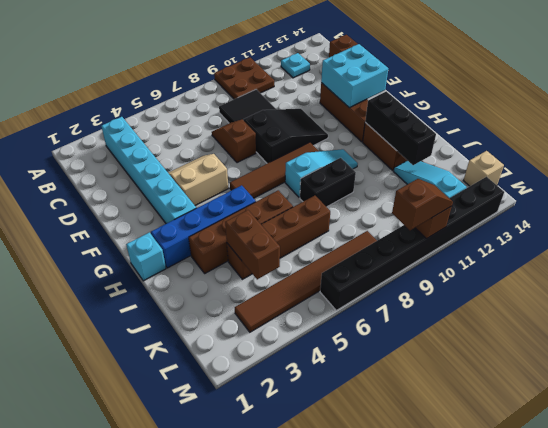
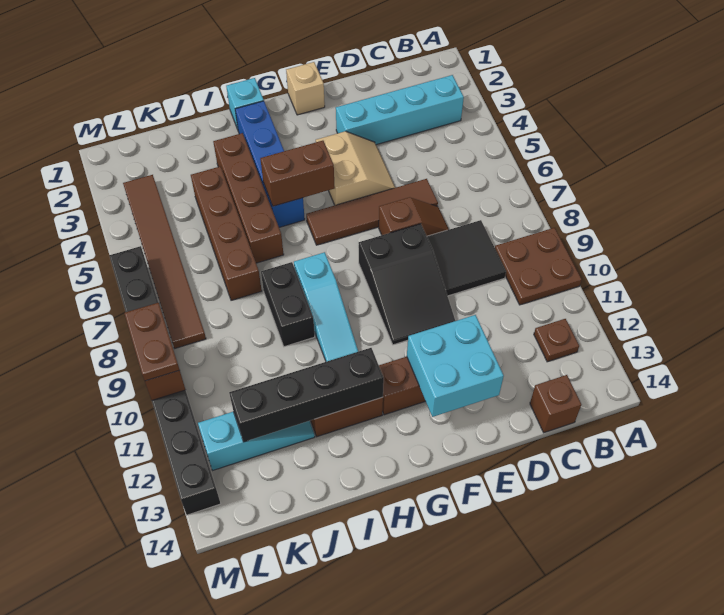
cyan 1x6 brick [101,117,196,224] -> cyan 1x4 brick [336,75,464,145]
cyan 1x1 plate [281,53,310,78] -> brown 1x1 plate [534,319,579,362]
brown 1x4 tile [230,142,319,198] -> brown 1x4 tile turned to [306,179,438,245]
black 1x3 brick [365,91,436,165] -> black 1x4 brick [229,348,384,442]
brown 1x2 brick [225,210,280,279] -> brown 1x2 brick moved to [260,141,335,206]
tan 1x1 brick [463,151,504,186] -> tan 1x1 brick moved to [286,62,325,115]
brown 1x2 slope [392,179,453,230] -> brown 1x2 plate [124,303,180,381]

